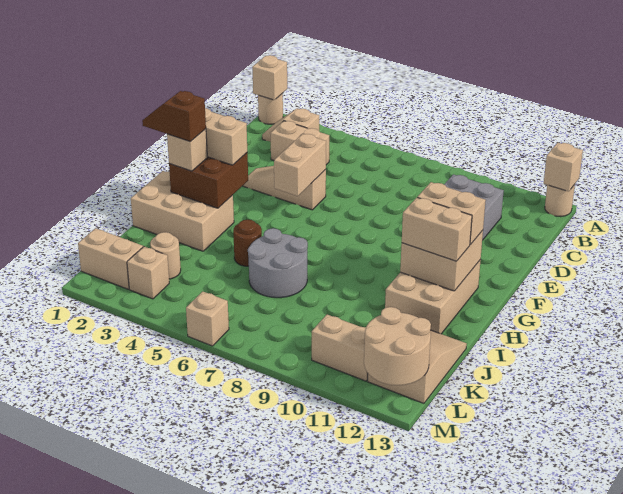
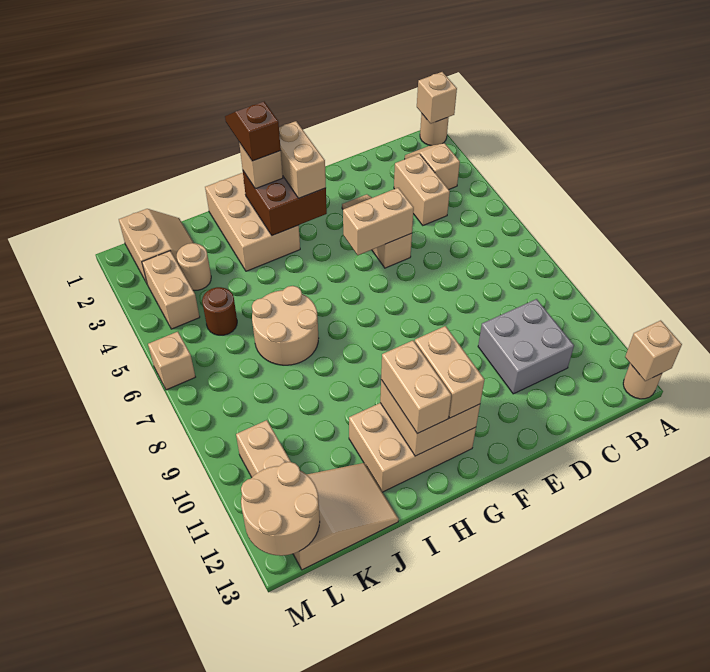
brown 1x1 round brick [233,220,262,266] -> brown 1x1 round brick moved to [202,287,237,335]
grey 2x2 round brick [248,228,308,298] -> tan 2x2 round brick [252,286,319,365]
tan 1x1 brick [127,247,169,299] -> tan 1x2 brick [142,251,200,329]

